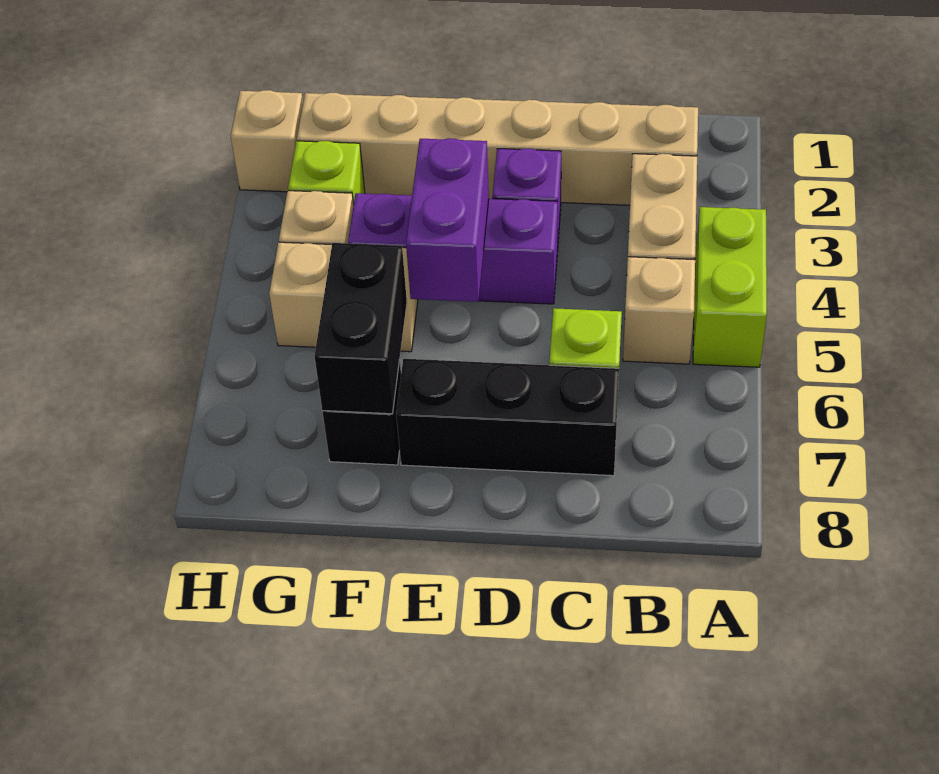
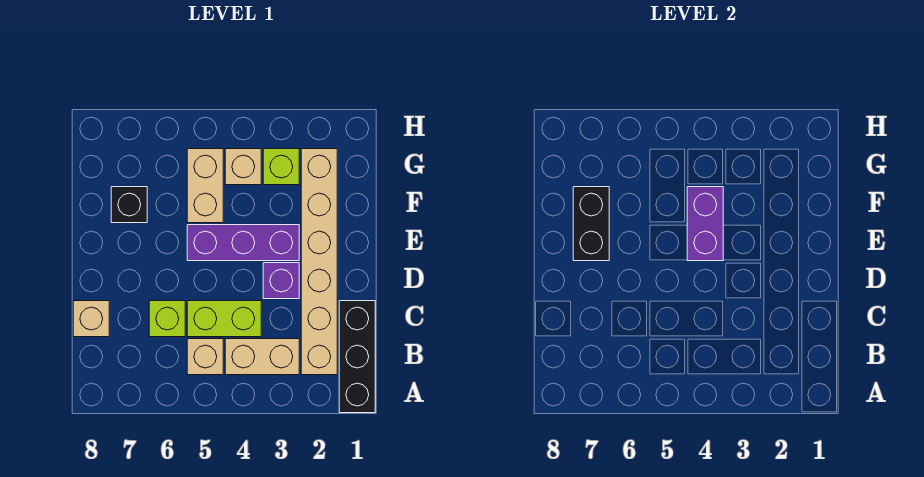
lime 1x2 brick [693,207,767,367] -> lime 1x2 brick moved to [187,301,261,337]
black 1x3 brick [396,359,619,476] -> black 1x3 brick moved to [339,301,375,413]
purple 1x3 brick [348,193,558,304] -> purple 1x3 brick turned to [187,225,299,261]
purple 1x2 brick [406,138,489,302] -> purple 1x2 brick turned to [687,187,723,261]
black 1x2 brick [314,243,407,414] -> black 1x2 brick turned to [573,187,609,261]
tan 1x1 brick [231,90,303,192] -> tan 1x1 brick moved to [73,301,109,337]

